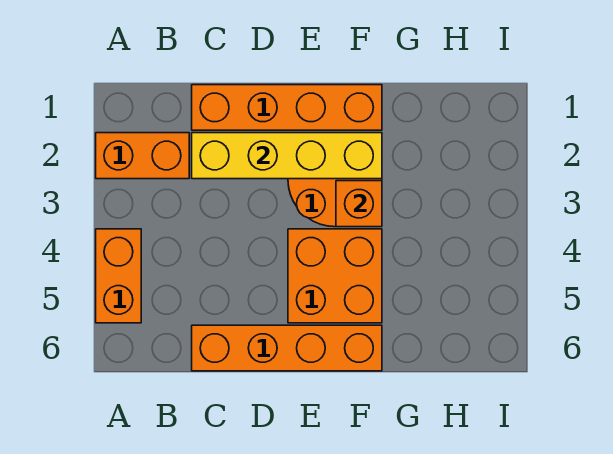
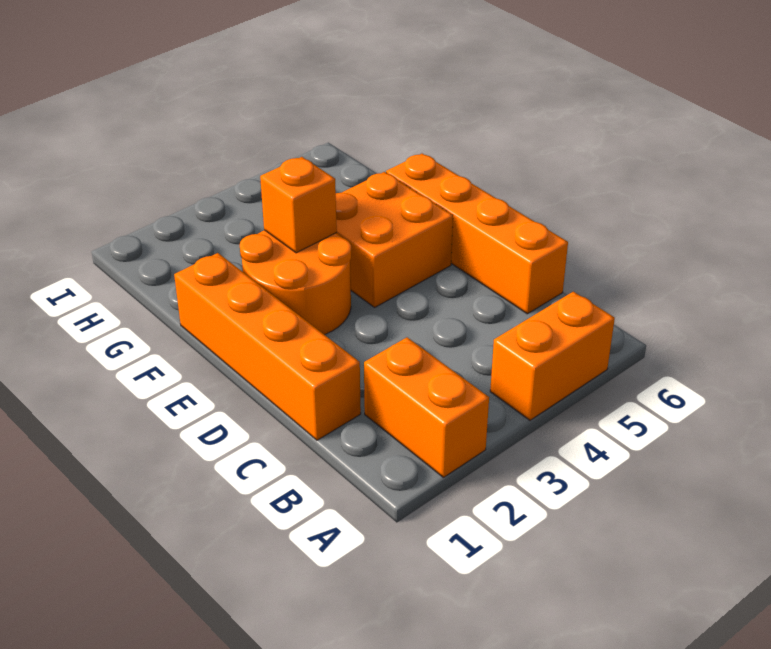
yellow 1x4 brick [192,133,382,179] -> none

